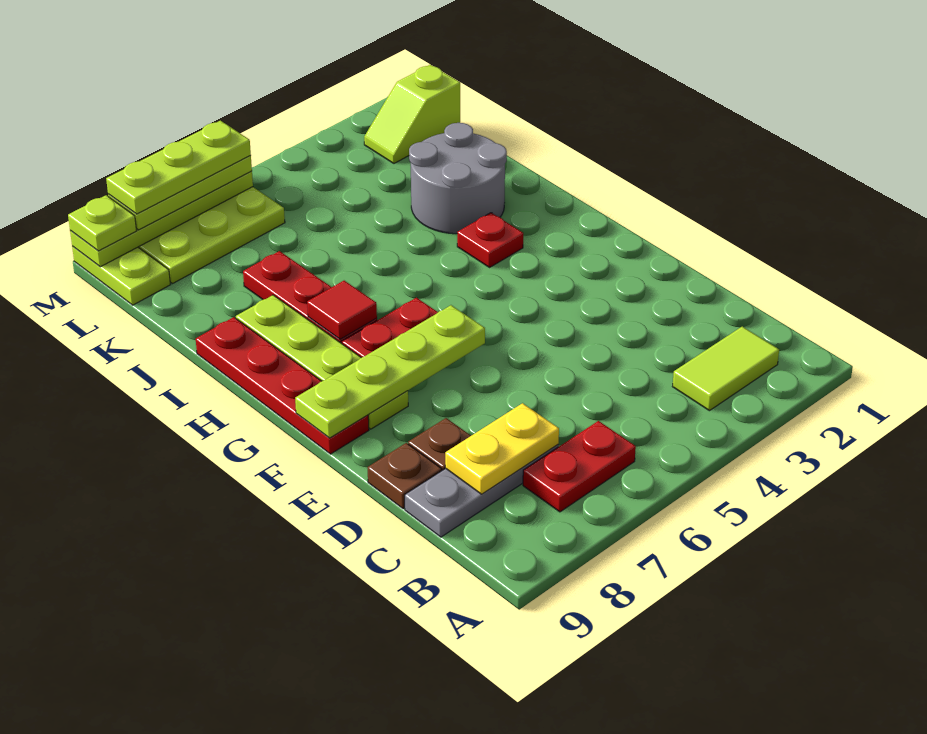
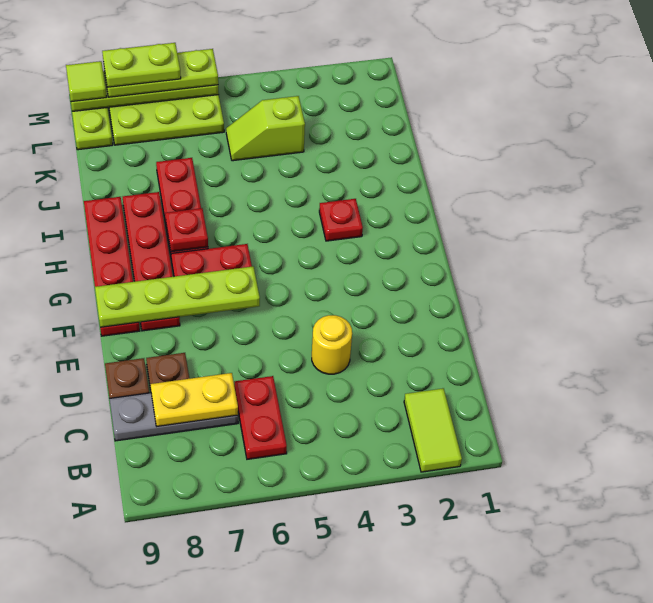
lime 1x2 tile [673,327,779,411] -> lime 1x2 tile turned to [404,388,462,472]
red 1x2 plate [523,421,636,512] -> red 1x2 plate turned to [234,376,287,459]
none -> yellow 1x1 round brick [312,315,352,374]
lime 1x4 plate [236,295,408,429] -> red 1x4 plate [123,192,180,331]
red 1x1 tile [307,281,377,339] -> red 1x1 plate [165,208,208,252]
grey 2x2 round brick [409,123,507,234] -> none
lime 1x2 slope [364,65,460,163] -> lime 1x2 slope moved to [226,96,305,161]
lime 1x3 plate [106,121,251,214] -> lime 1x2 plate [102,43,181,87]
lime 1x1 plate [68,195,137,251] -> lime 1x1 tile [66,61,106,102]

